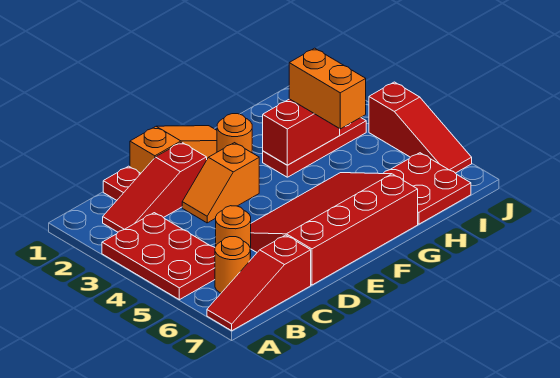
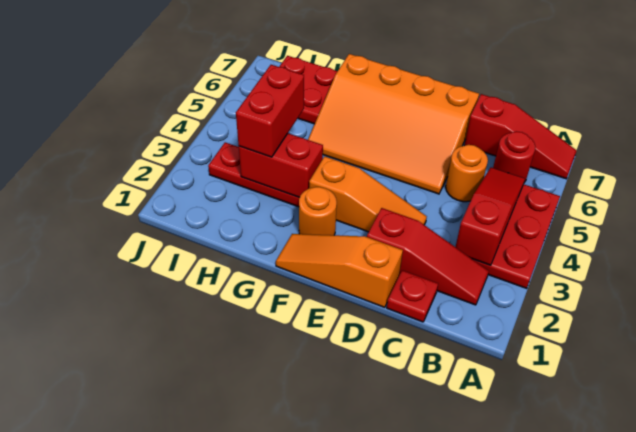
orange 1x1 round brick [215,237,250,293] -> red 1x1 round brick [493,131,535,183]
orange 1x2 slope [182,143,259,223] -> orange 1x3 slope [309,156,427,232]
red 3x4 slope [251,173,418,285] -> orange 3x4 slope [308,54,479,194]
orange 1x2 brick [289,48,366,129] -> red 1x2 brick [236,65,304,157]
red 1x3 slope [369,82,472,173] -> red 1x3 slope moved to [456,167,525,265]

